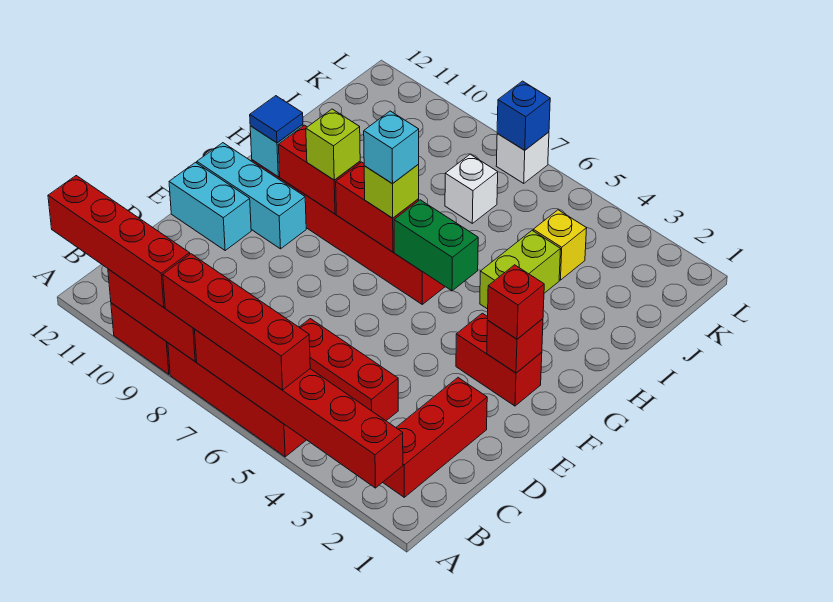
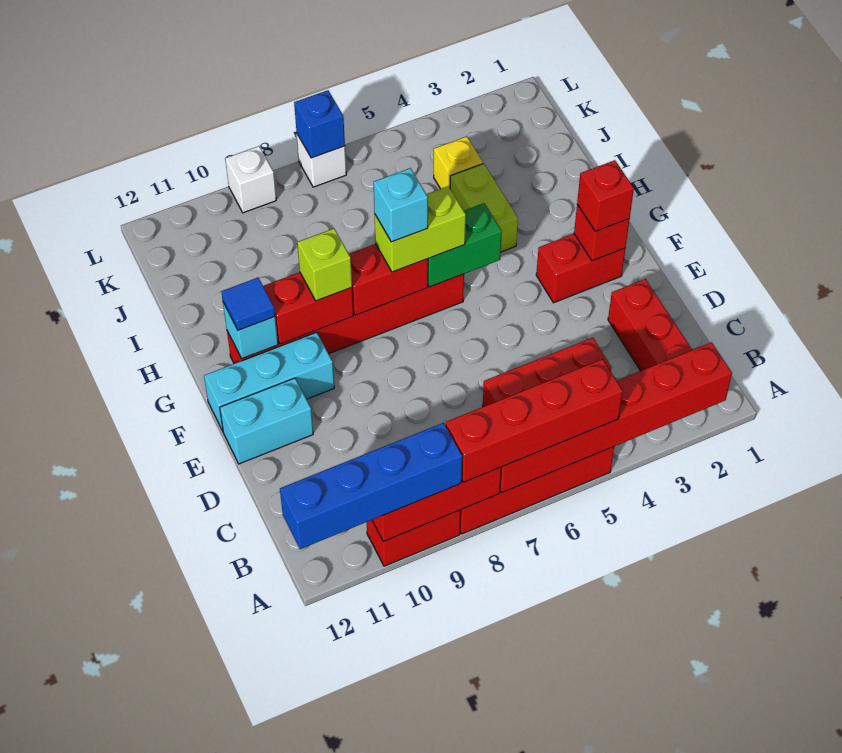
red 1x4 brick [48,176,190,307] -> blue 1x4 brick [280,423,462,549]
lime 1x1 brick [364,164,419,218] -> lime 1x2 brick [375,186,466,272]
white 1x1 brick [445,154,498,223] -> white 1x1 brick moved to [225,146,276,213]

